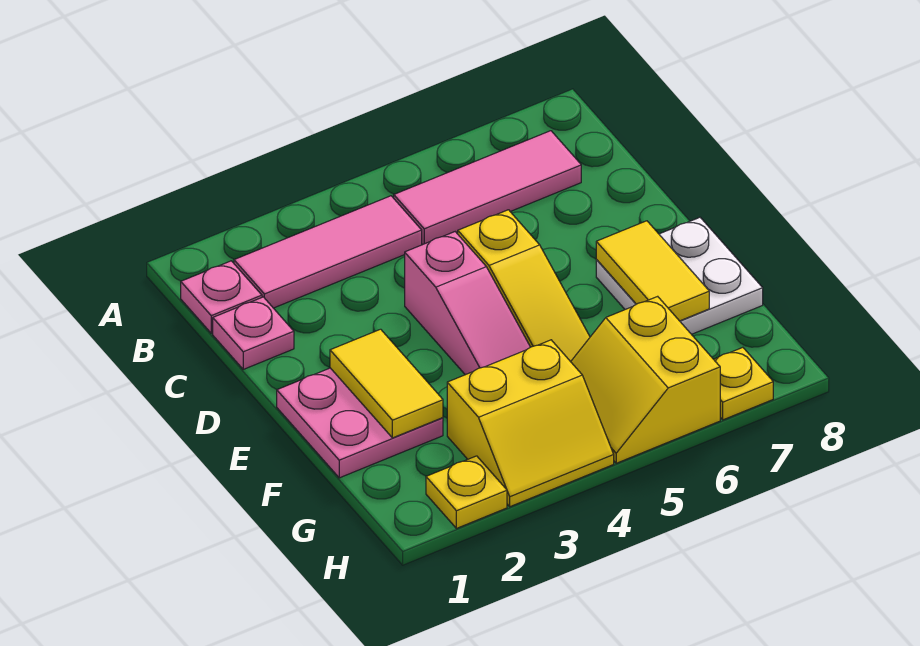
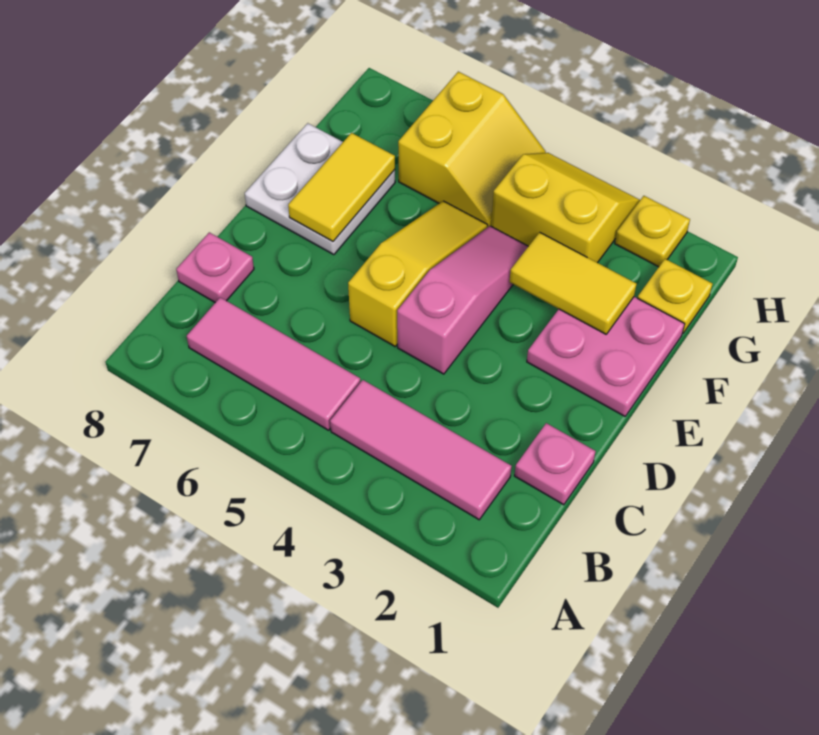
pink 1x1 plate [181,261,262,333] -> pink 1x1 plate moved to [176,232,254,303]
yellow 1x2 tile [330,329,443,438] -> yellow 1x2 tile turned to [510,232,637,334]
yellow 1x1 plate [714,347,773,420] -> yellow 1x1 plate moved to [638,259,712,334]

